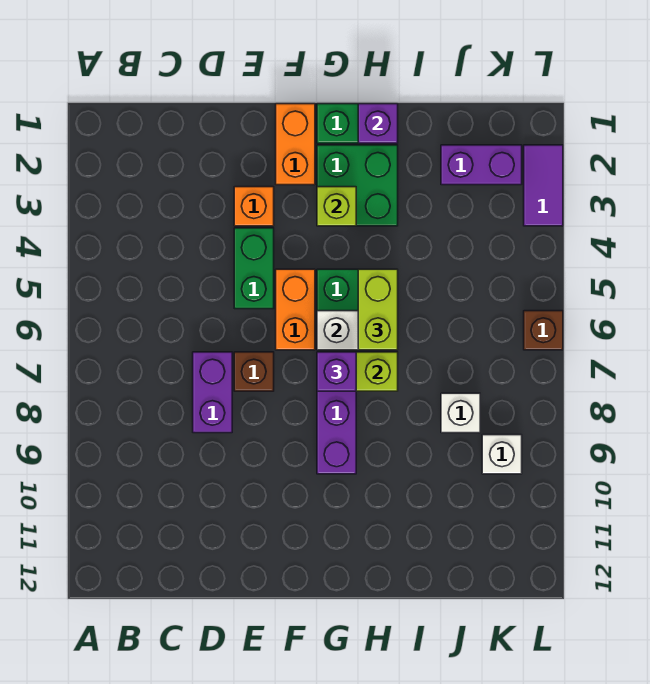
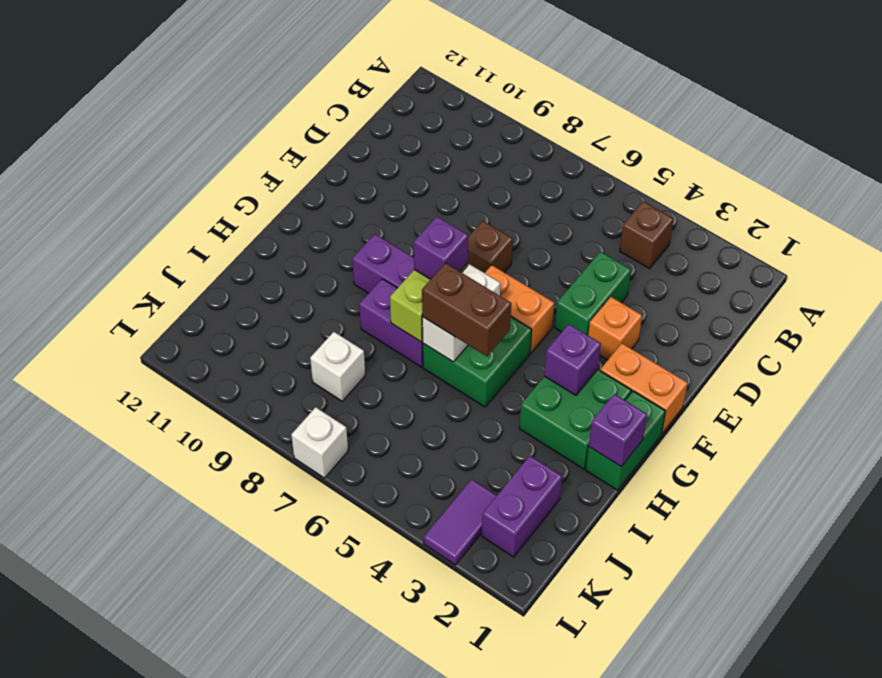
purple 1x2 brick [193,352,232,433] -> purple 1x2 brick moved to [359,279,423,367]
green 1x2 brick [234,228,274,309] -> green 1x2 brick turned to [555,252,631,335]
lime 1x1 brick [317,187,356,226] -> purple 1x1 brick [544,324,601,395]
lime 1x2 brick [358,269,398,350] -> brown 1x2 brick [422,263,511,356]
white 1x1 brick [482,435,522,474] -> white 1x1 brick moved to [291,407,348,478]
purple 1x2 tile [524,145,563,226] -> purple 1x2 tile turned to [424,479,497,565]
brown 1x1 brick [524,311,563,350] -> brown 1x1 brick moved to [620,201,674,269]

